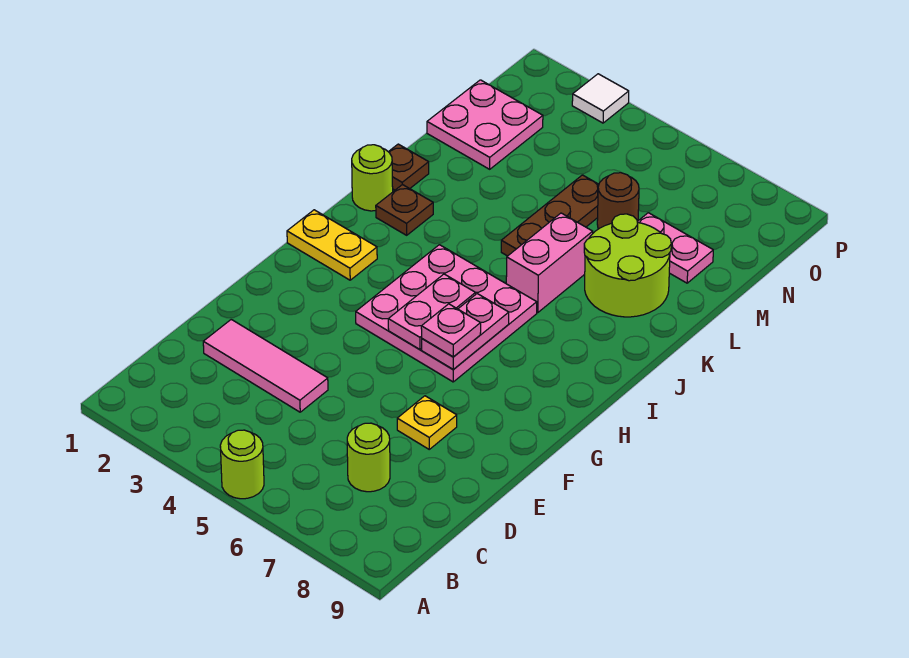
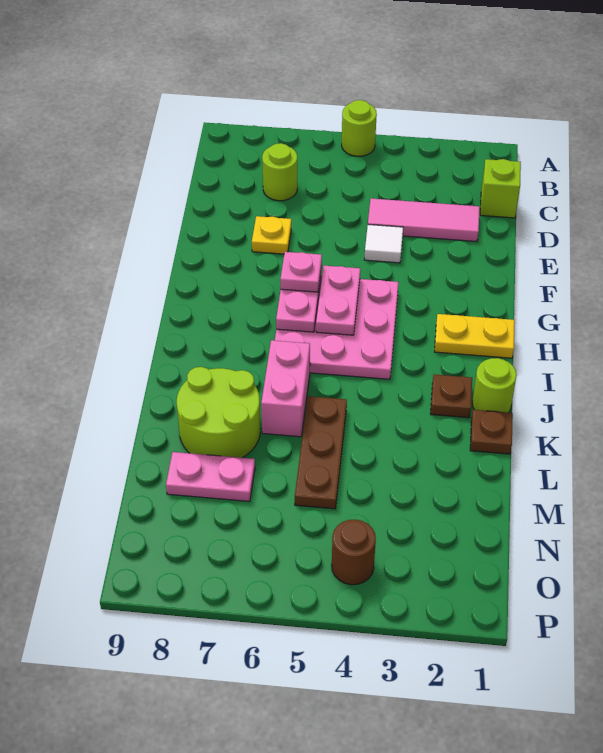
none -> lime 1x1 brick [480,159,521,218]
pink 2x2 plate [427,80,543,169] -> none
brown 1x1 round brick [597,173,639,229] -> brown 1x1 round brick moved to [332,520,376,585]
white 1x1 tile [572,74,629,123] -> white 1x1 tile moved to [364,225,403,263]

